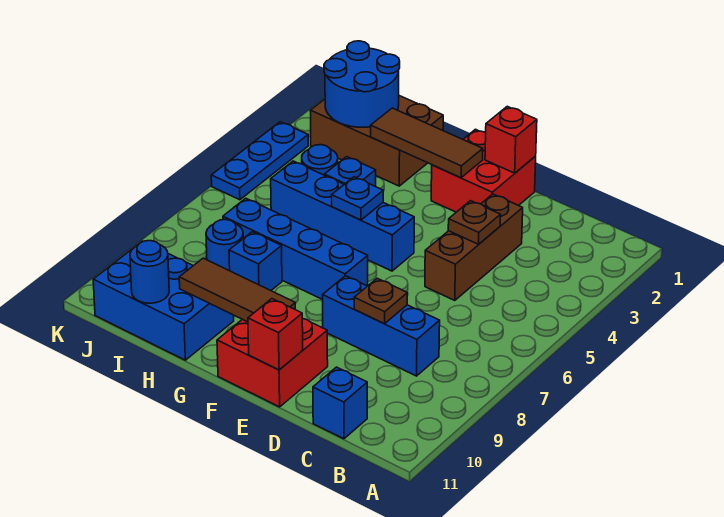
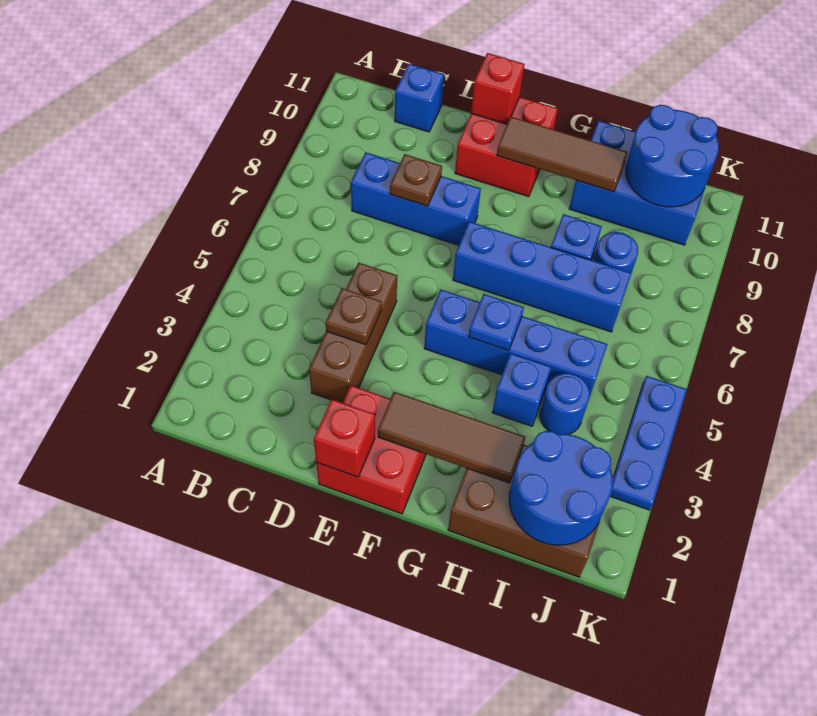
blue 1x1 round brick [130,241,169,303] -> blue 2x2 round brick [626,105,719,207]

